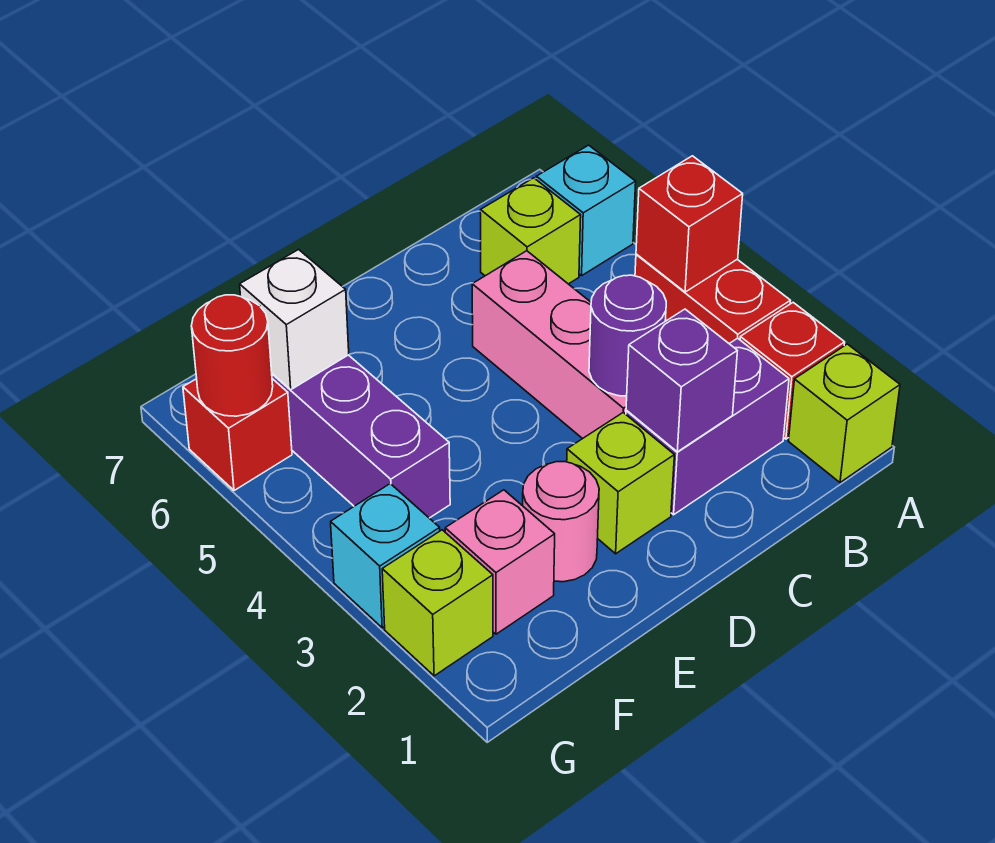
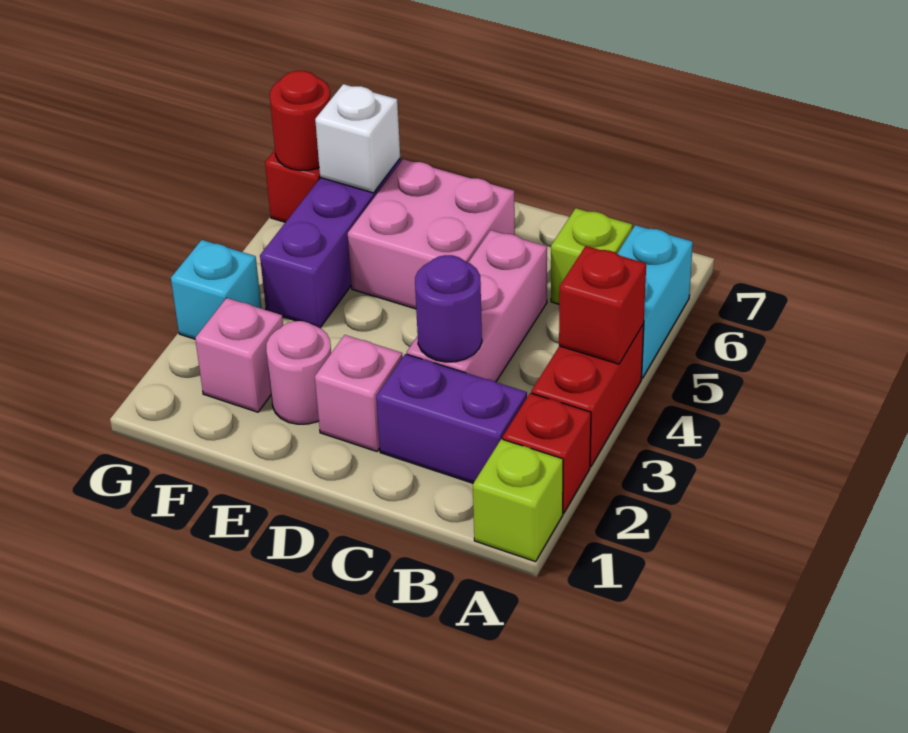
cyan 1x1 brick [536,145,636,276] -> cyan 1x2 brick [617,225,693,378]
purple 1x1 brick [626,309,737,452] -> none
lime 1x1 brick [567,412,674,554] -> pink 1x1 brick [315,335,403,451]
none -> pink 2x2 brick [348,159,515,309]
lime 1x1 brick [382,530,493,676] -> none

